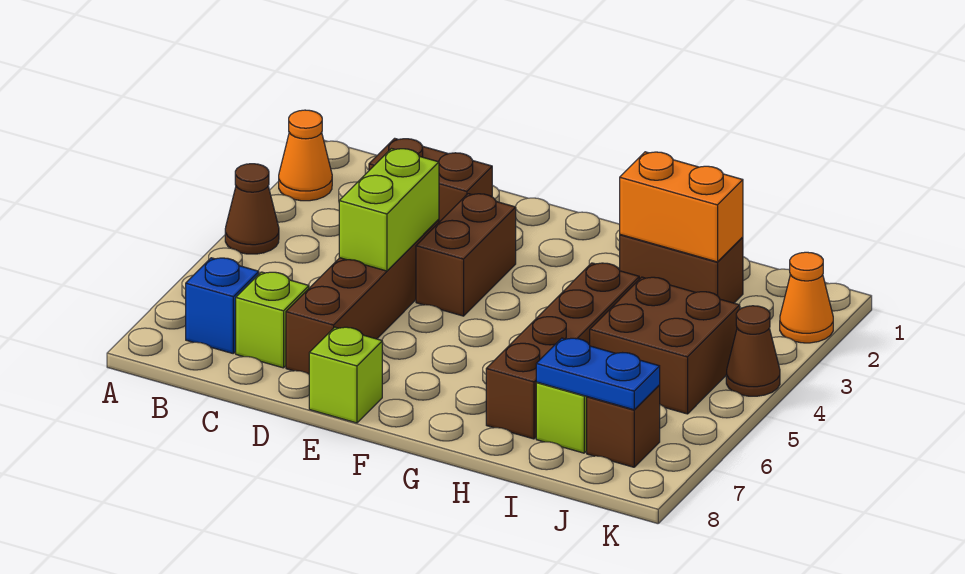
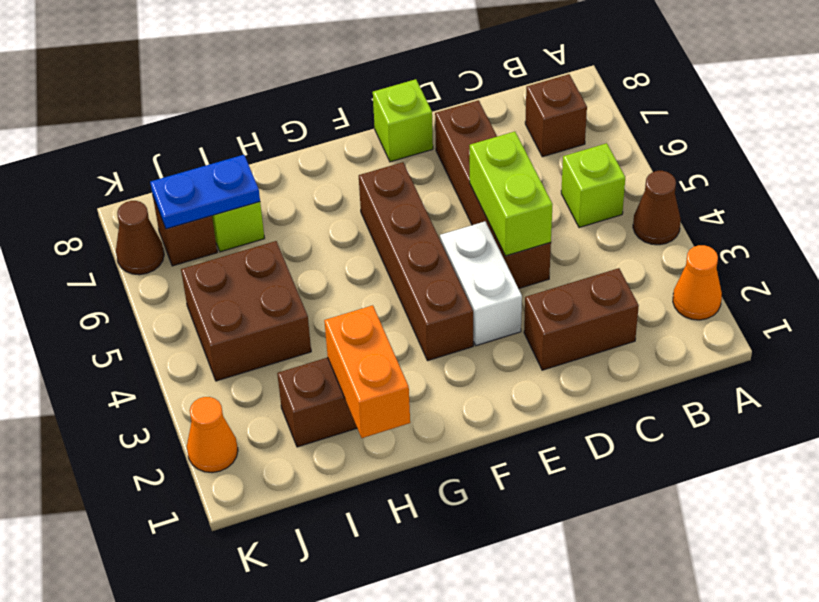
blue 1x1 brick [186,258,259,353] -> brown 1x1 brick [525,74,587,157]
lime 1x1 brick [236,272,309,368] -> lime 1x1 brick moved to [561,143,625,228]
brown 1x2 brick [416,194,516,316] -> white 1x2 brick [440,221,522,346]
orange 1x2 brick [620,152,743,262] -> orange 1x2 brick turned to [324,305,410,438]
brown 1x4 brick [486,263,639,439] -> brown 1x4 brick moved to [359,162,473,361]
brown 1x1 cone [726,306,780,396] -> brown 1x1 cone moved to [116,201,164,275]

